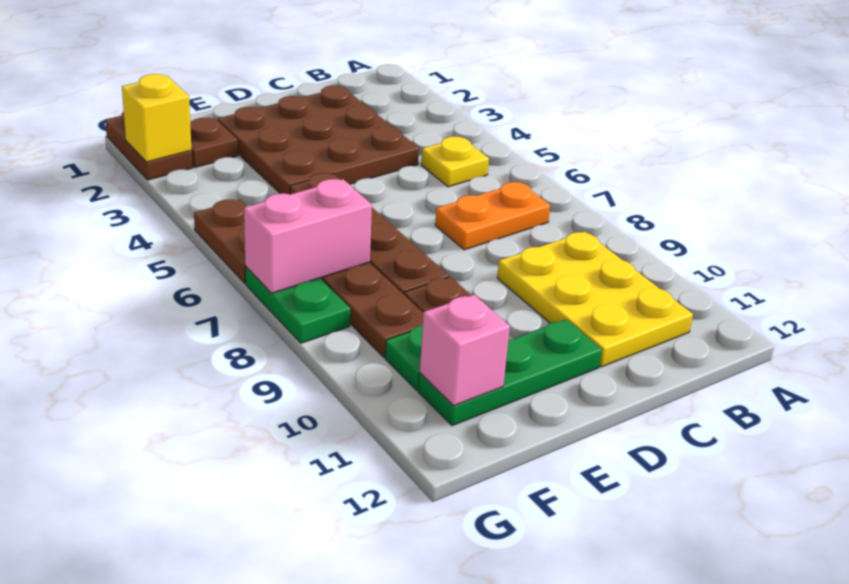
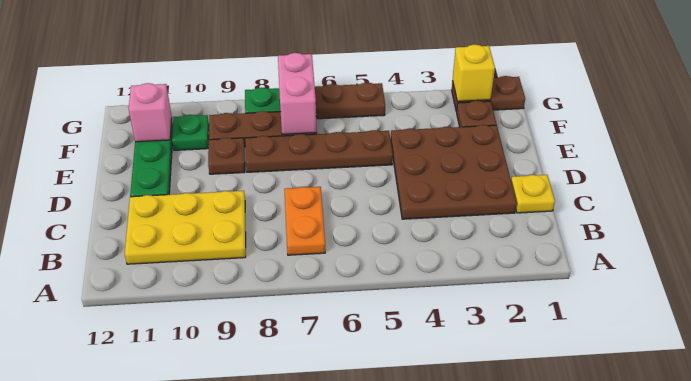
yellow 1x1 plate [421,137,489,187] -> yellow 1x1 plate moved to [511,175,555,213]

